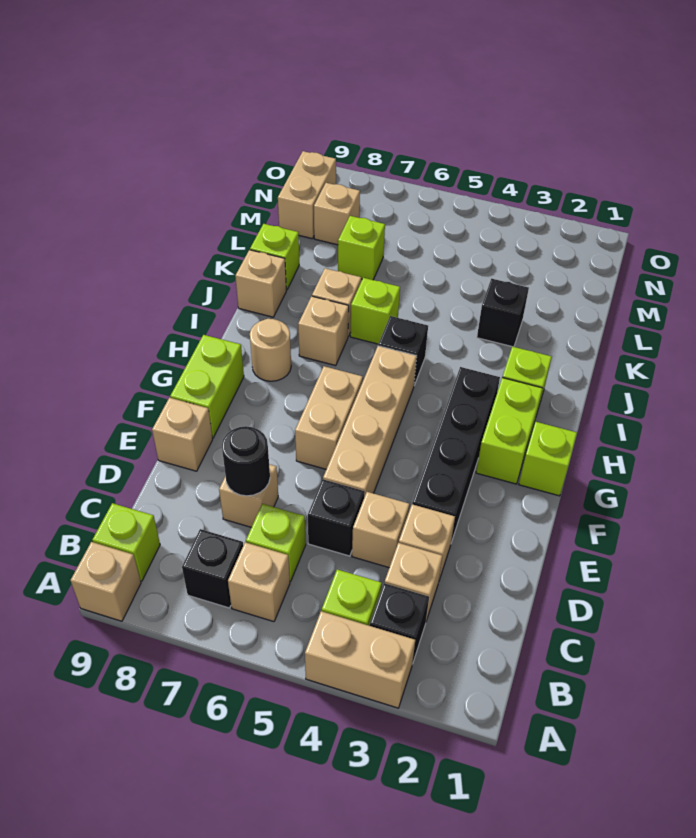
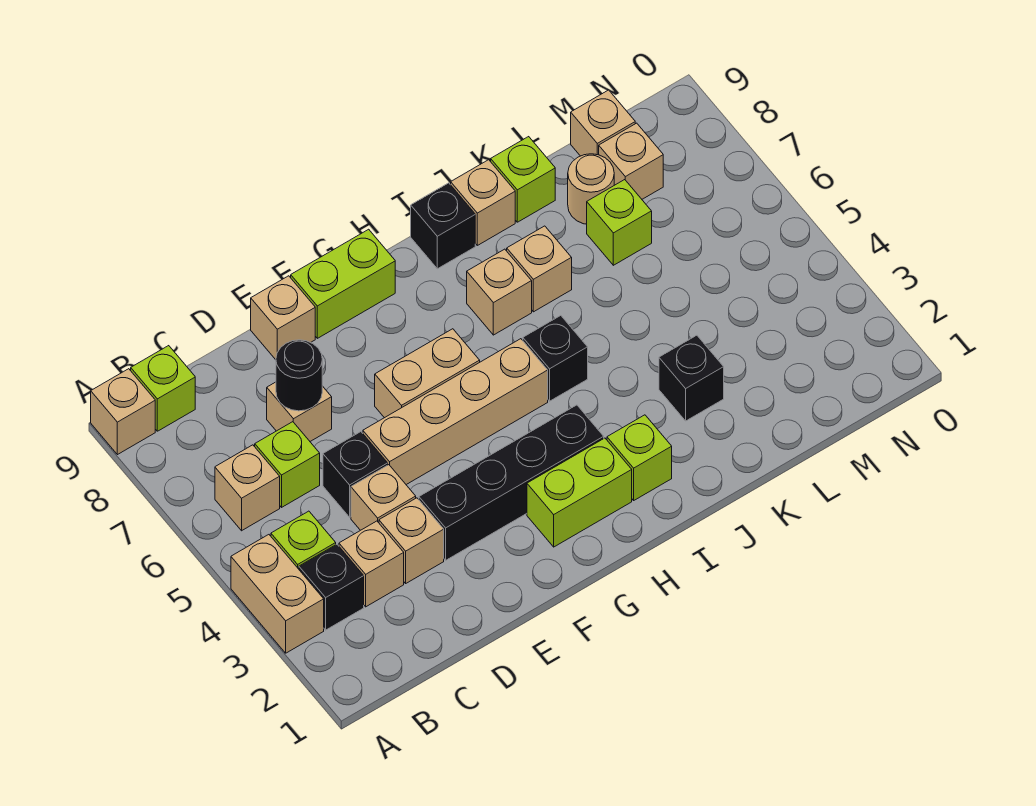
black 1x1 brick [182,529,243,608] -> black 1x1 brick moved to [411,183,475,269]
lime 1x1 brick [519,422,577,496] -> none
tan 1x1 round brick [250,319,291,381] -> tan 1x1 round brick moved to [568,154,614,224]
lime 1x1 brick [350,278,400,344] -> none
tan 1x2 brick [278,151,336,239] -> tan 1x1 brick [571,90,635,156]

